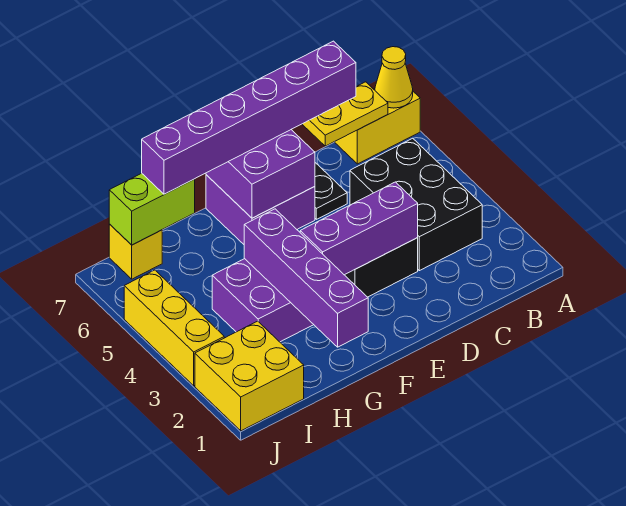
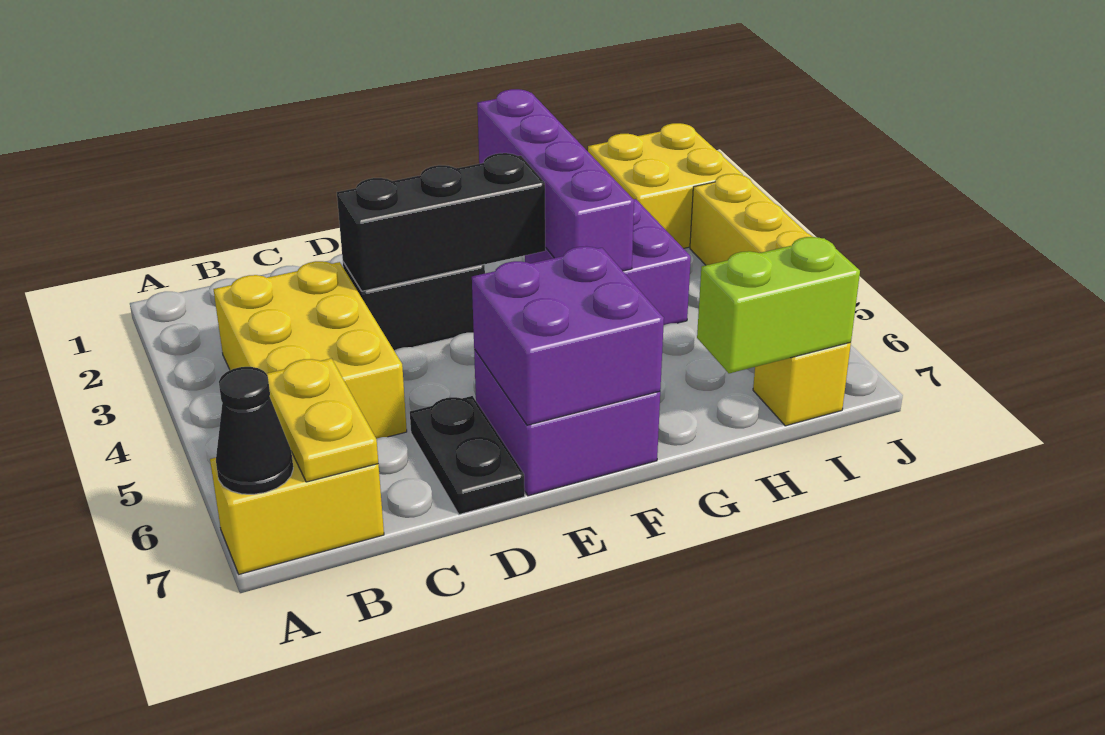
yellow 1x1 cone [375,47,413,108] -> black 1x1 cone [216,367,293,494]
black 2x3 brick [350,138,482,271] -> yellow 2x3 brick [213,261,407,439]
yellow 1x2 plate [303,82,388,146] -> yellow 1x2 plate turned to [266,358,378,482]
purple 1x6 brick [142,41,356,194] -> none
purple 1x3 brick [300,182,418,275] -> black 1x3 brick [337,153,545,291]

